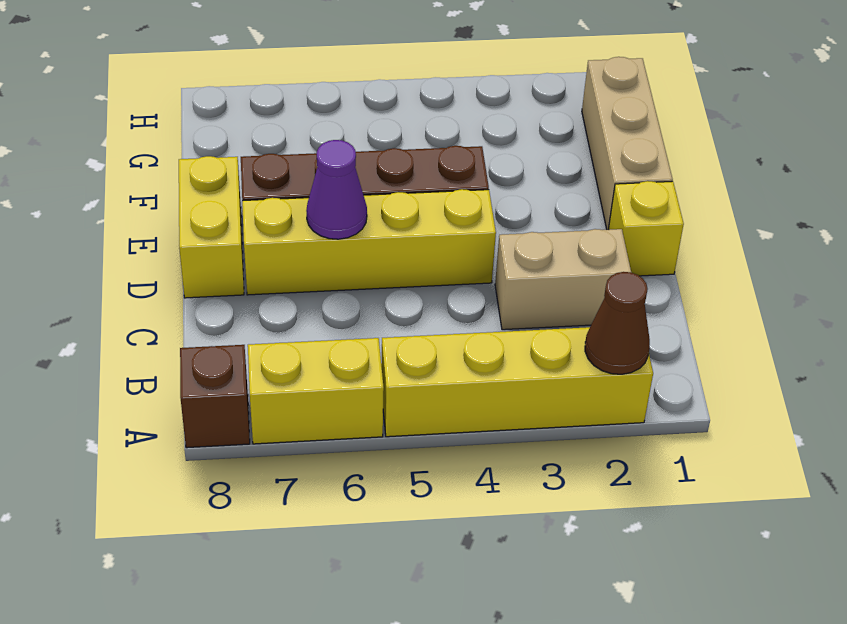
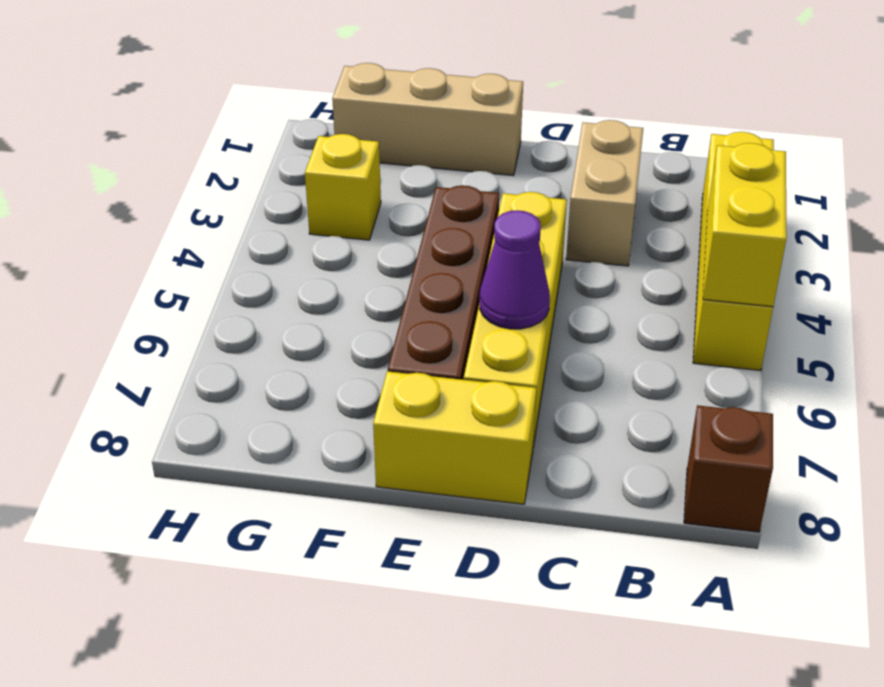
brown 1x1 cone [585,272,650,374] -> none
yellow 1x2 brick [248,338,384,444] -> yellow 1x2 brick moved to [703,143,787,307]
yellow 1x1 brick [608,181,684,276] -> yellow 1x1 brick moved to [305,134,381,240]

